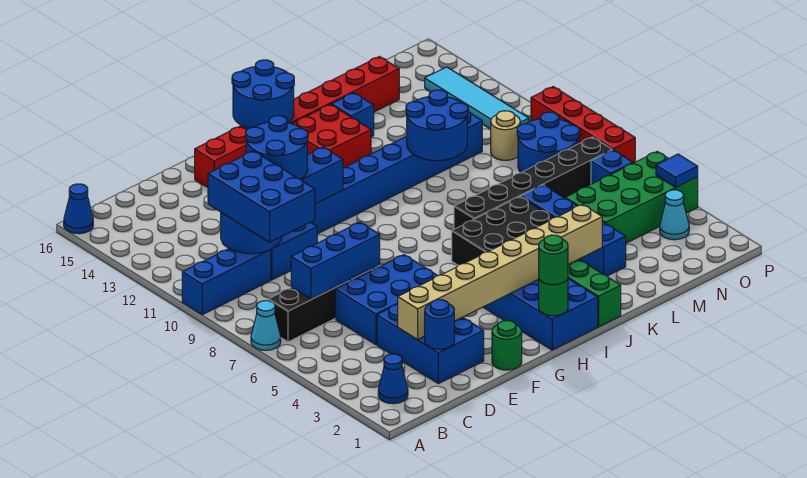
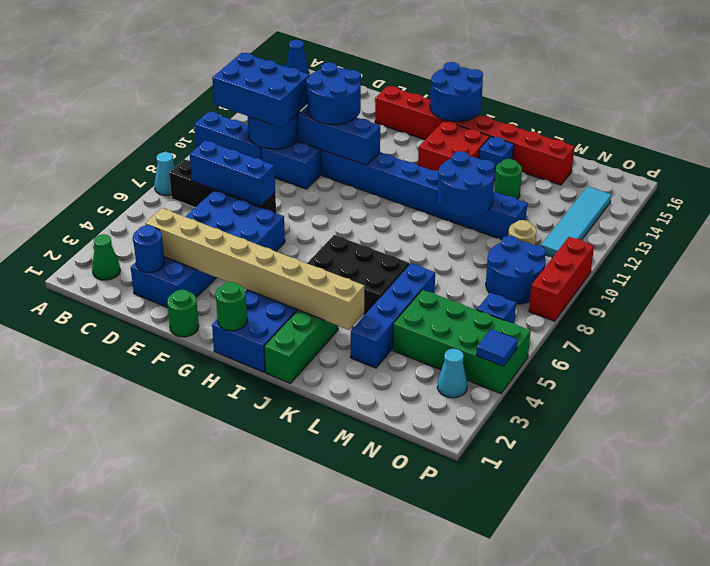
blue 1x1 cone [378,354,408,404] -> green 1x1 cone [92,234,120,280]
blue 2x3 brick [208,151,315,242] -> blue 2x3 brick turned to [212,53,309,128]
green 1x1 round brick [539,235,568,285] -> green 1x1 round brick moved to [494,159,522,199]
black 1x6 brick [454,137,612,229] -> none
red 1x4 brick [531,87,635,163] -> red 1x3 brick [529,237,594,321]

